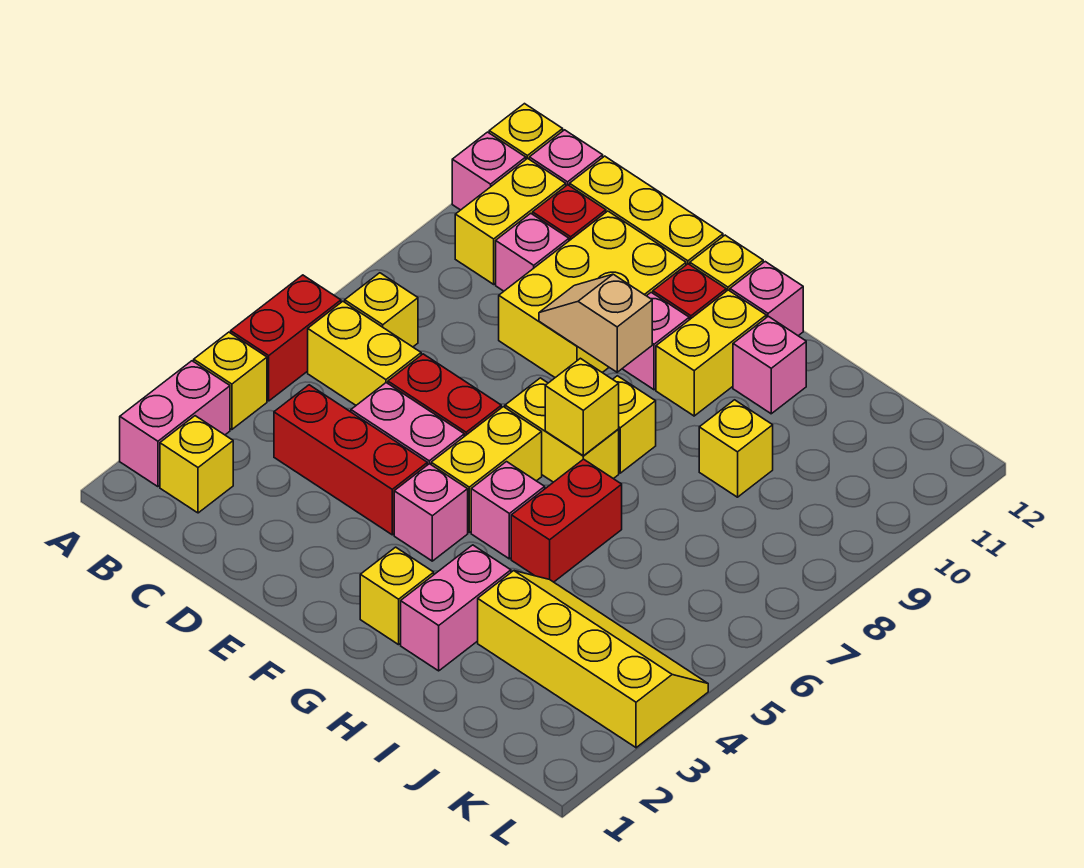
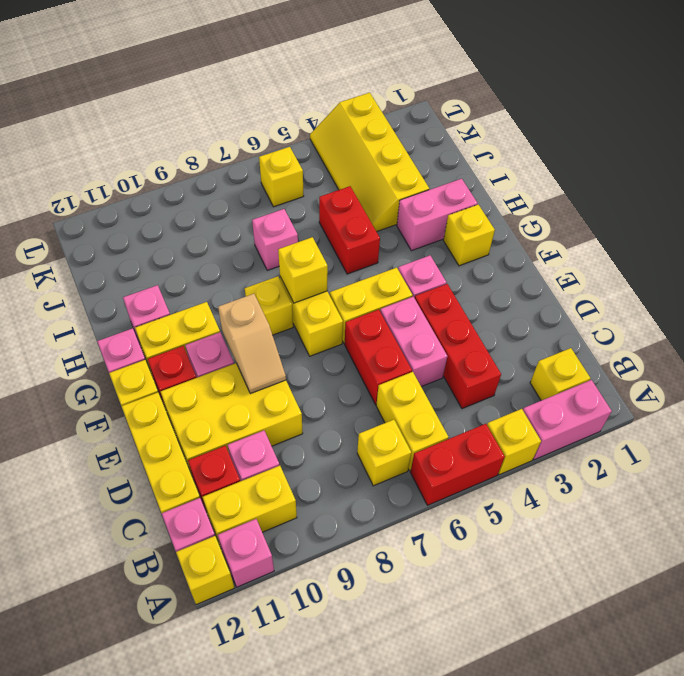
pink 1x1 brick [471,462,545,559] -> pink 1x1 brick moved to [252,209,298,270]
red 1x2 brick [511,459,622,582] -> red 1x2 brick turned to [319,186,380,274]
yellow 1x1 brick [699,400,773,497] -> yellow 1x1 brick moved to [259,147,304,207]

